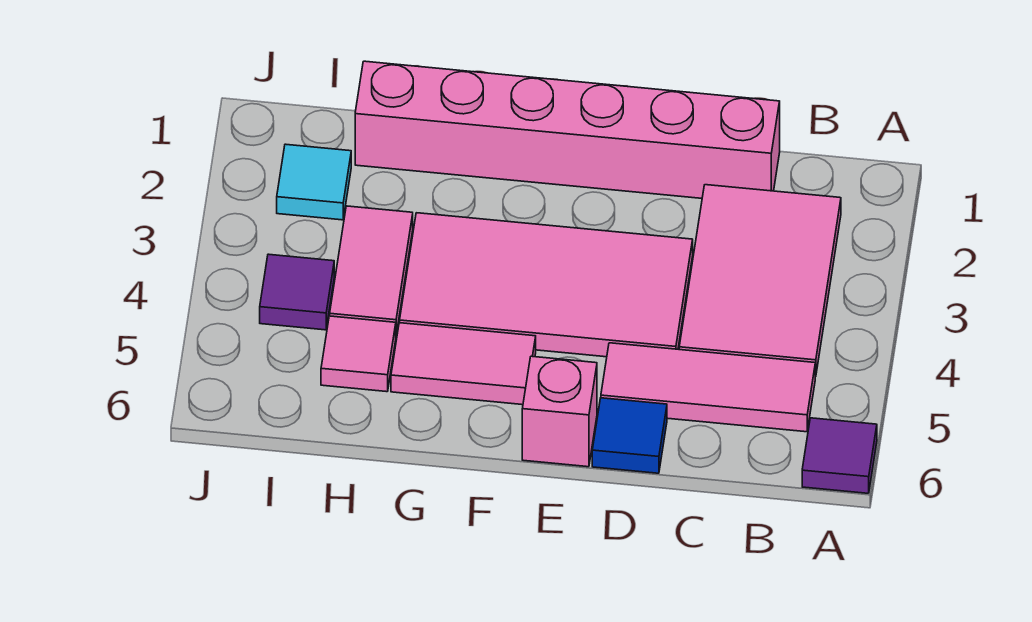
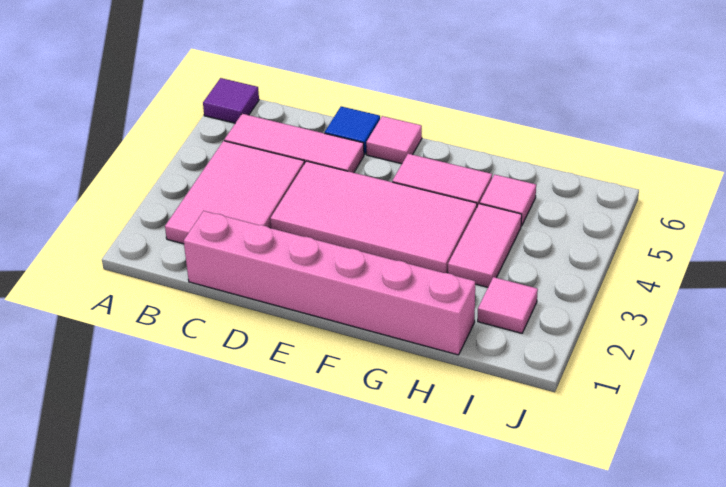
pink 1x1 brick [522,356,597,467] -> pink 1x1 tile [366,116,422,164]
cyan 1x1 tile [277,144,351,220] -> pink 1x1 tile [478,277,538,333]
purple 1x1 tile [260,254,334,330] -> none

